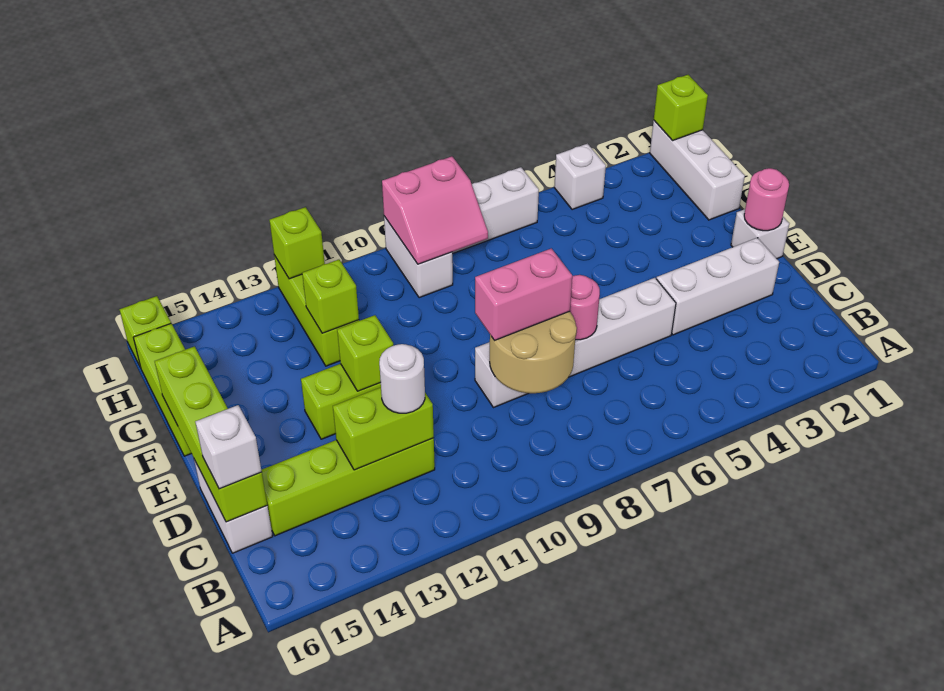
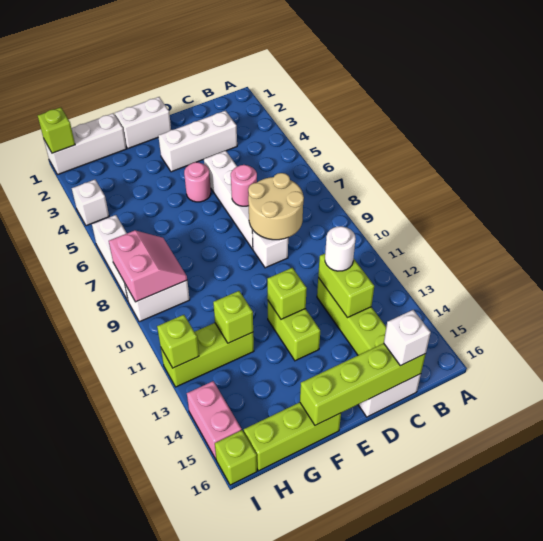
white 1x3 brick [657,238,779,335] -> white 1x3 brick turned to [158,111,237,172]
pink 1x2 brick [475,248,572,340] -> pink 1x2 brick moved to [187,381,242,459]
white 1x1 brick [731,209,789,259] -> white 1x2 brick [115,97,171,148]
pink 1x1 round brick [744,168,789,231] -> pink 1x1 round brick moved to [184,162,211,202]

